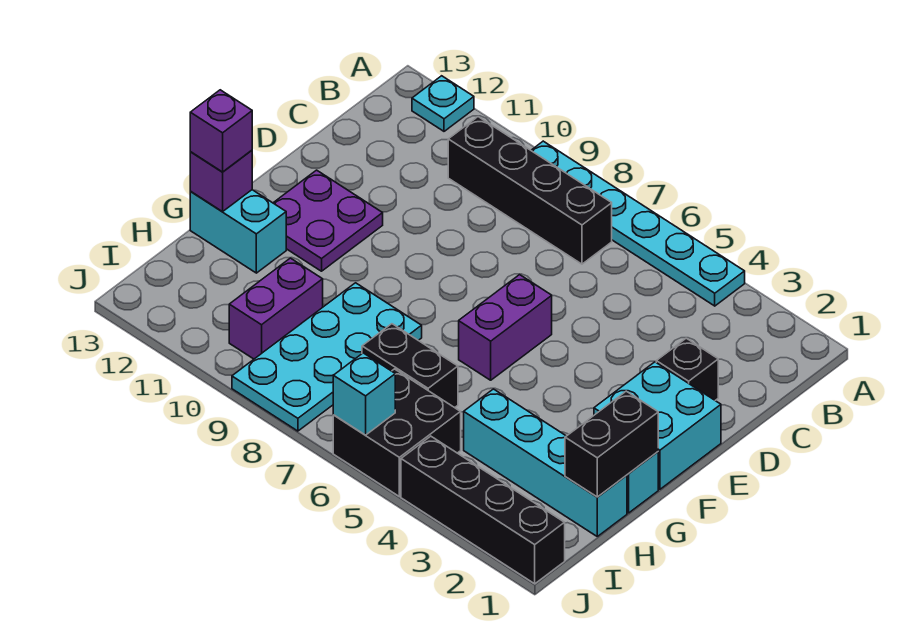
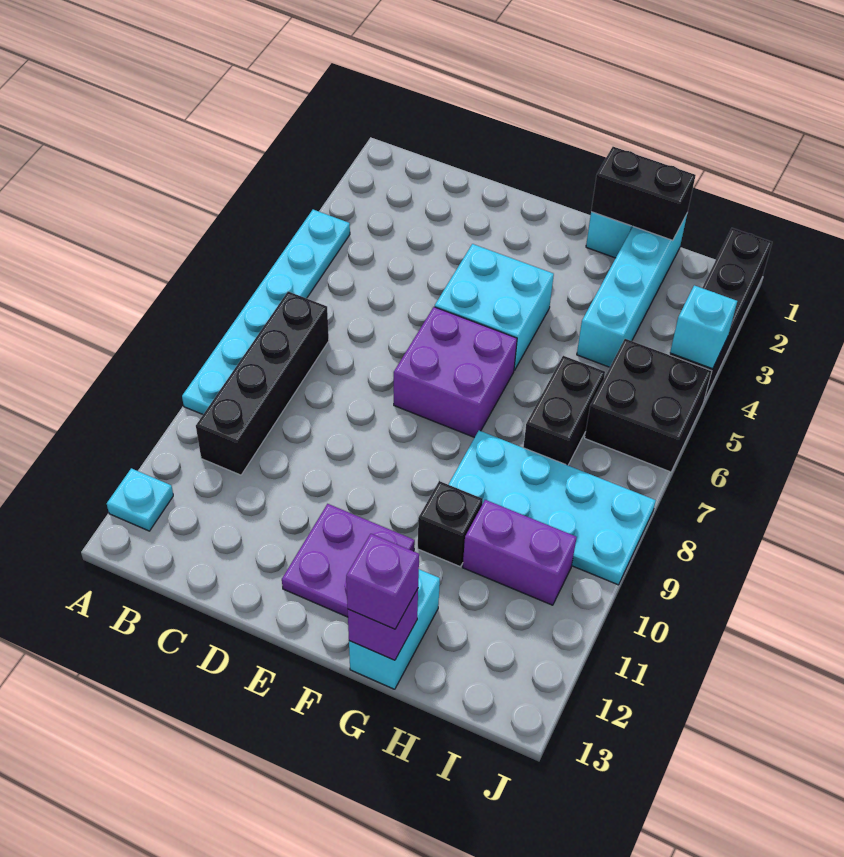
black 1x1 brick [656,338,718,400] -> black 1x1 brick moved to [418,481,483,567]
cyan 2x2 brick [594,362,721,489] -> cyan 2x2 brick moved to [435,244,554,371]
purple 1x2 brick [459,275,552,380] -> purple 2x2 brick [394,307,517,438]
cyan 1x1 brick [333,353,395,435] -> cyan 1x1 brick moved to [670,285,737,369]

